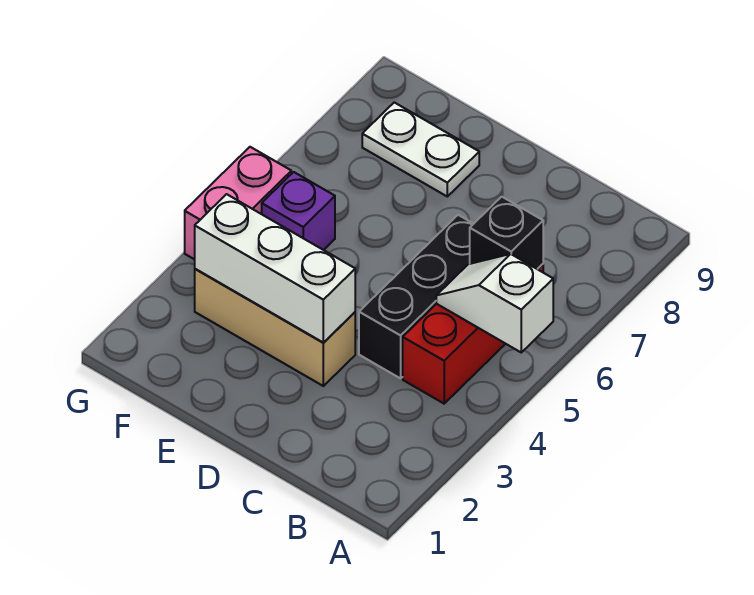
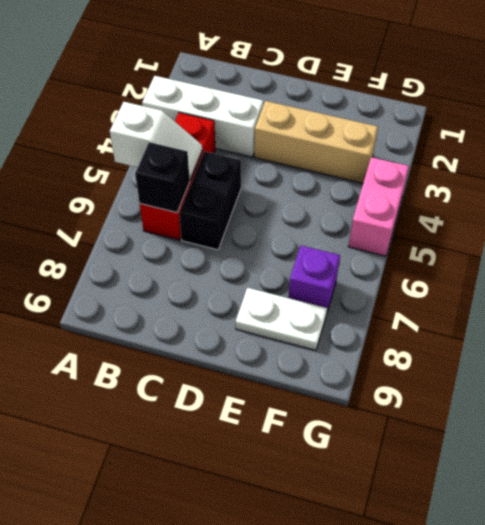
black 1x3 brick [359,215,473,378] -> black 1x2 brick [179,151,241,250]
white 1x3 brick [195,194,355,342] -> white 1x3 brick moved to [142,76,263,157]
purple 1x1 brick [262,172,335,250] -> purple 1x1 brick moved to [288,246,340,311]

